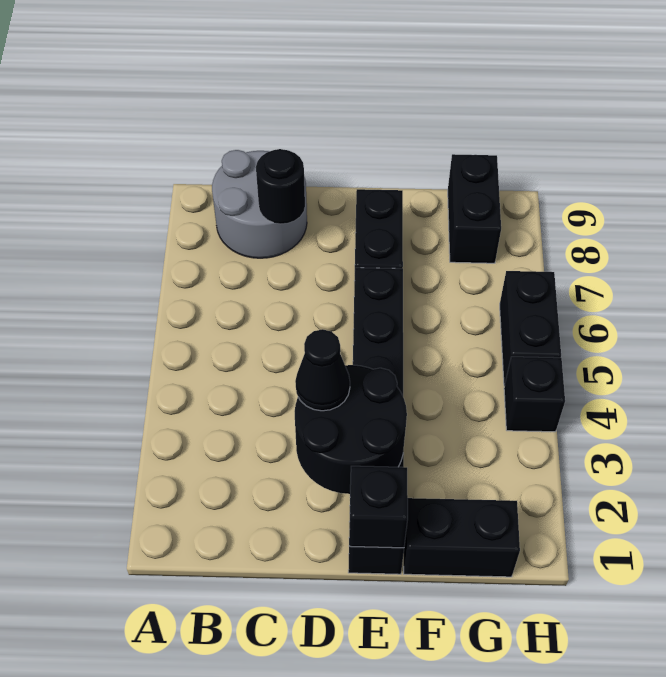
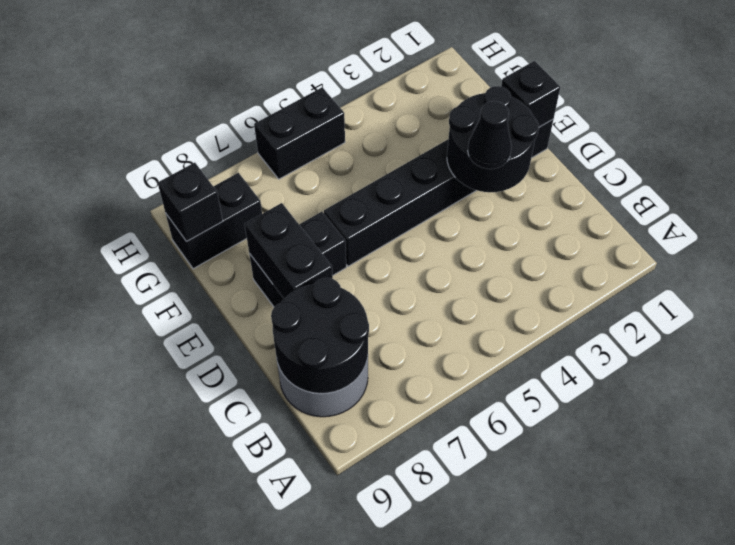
black 1x1 round brick [256,149,305,224] -> black 2x2 round brick [271,278,369,393]
black 1x2 brick [404,498,520,577] -> black 1x2 brick moved to [245,203,333,299]
black 1x1 brick [504,357,565,432] -> black 1x1 brick moved to [158,163,223,242]

